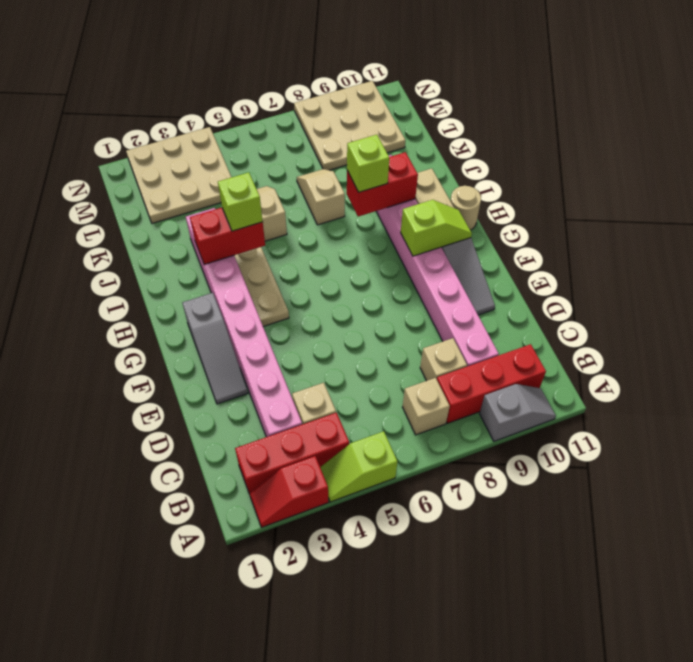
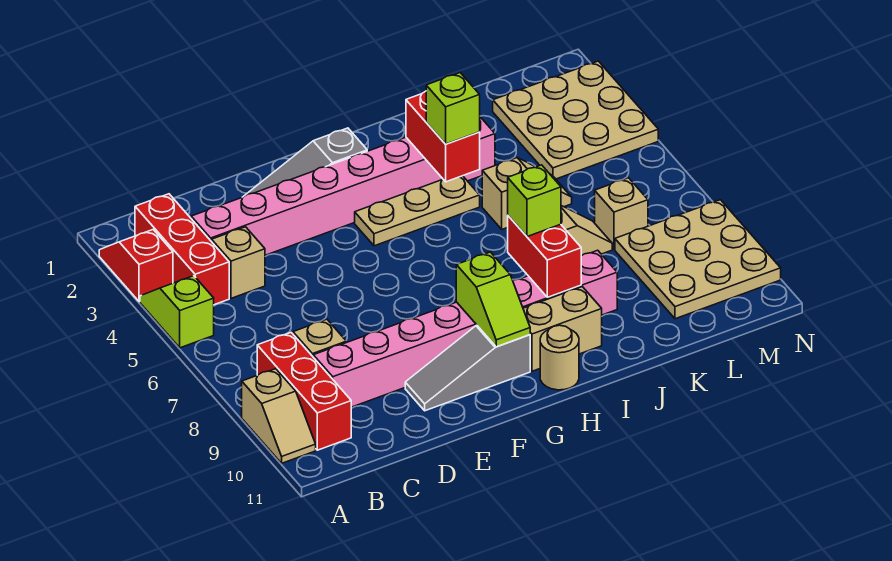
grey 1x2 slope [479,384,556,441] -> tan 1x2 slope [242,369,316,463]
tan 1x1 brick [403,378,450,435] -> tan 1x1 brick moved to [595,178,648,249]

